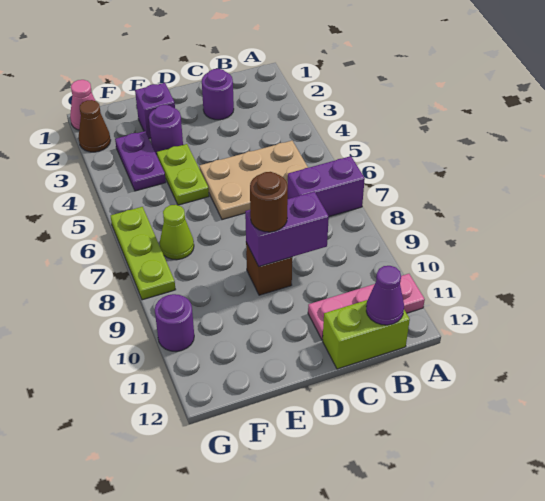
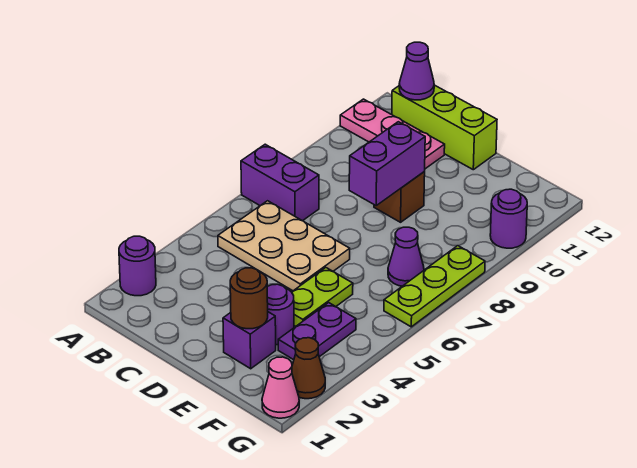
lime 1x2 brick [323,300,410,369] -> lime 1x3 brick [392,85,497,170]
purple 1x1 round brick [202,69,234,120] -> purple 1x1 round brick moved to [119,236,156,296]
purple 1x2 brick [245,192,329,266] -> purple 1x2 brick turned to [349,122,425,205]
brown 1x1 round brick [250,172,288,232] -> brown 1x1 round brick moved to [230,268,268,329]
lime 1x1 cone [160,205,194,260] -> purple 1x1 cone [388,227,424,286]

